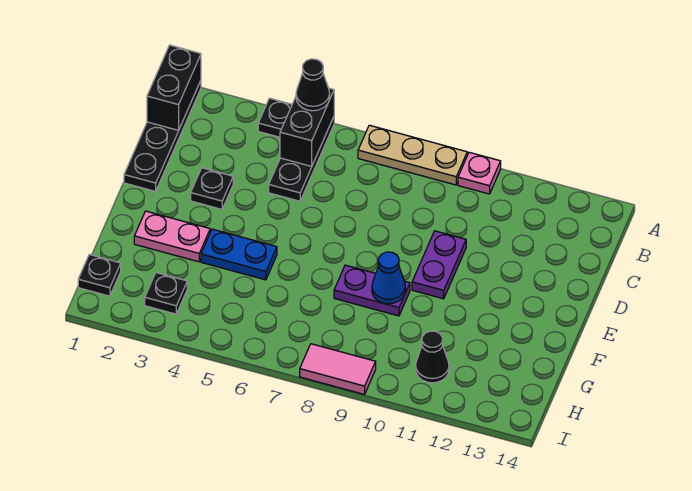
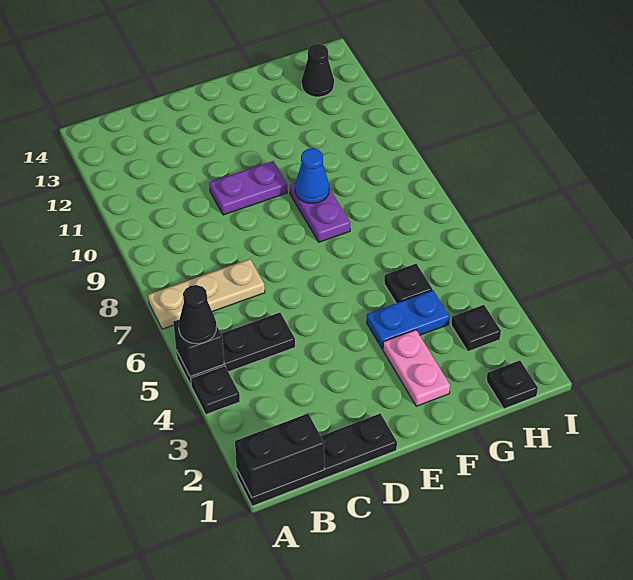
black 1x2 brick [280,88,334,167] -> black 1x1 brick [173,320,224,376]
tan 1x3 plate [358,125,467,185] -> tan 1x3 plate turned to [148,259,265,329]
pink 1x1 plate [458,152,501,194] -> none
black 1x1 plate [191,168,233,209] -> black 1x1 plate moved to [384,264,432,303]
blue 1x2 plate [201,229,277,280] -> blue 1x2 plate turned to [367,290,449,349]
black 1x1 cone [416,331,449,383] -> black 1x1 cone moved to [302,44,334,97]
pink 1x2 tile [300,344,376,394] -> none

